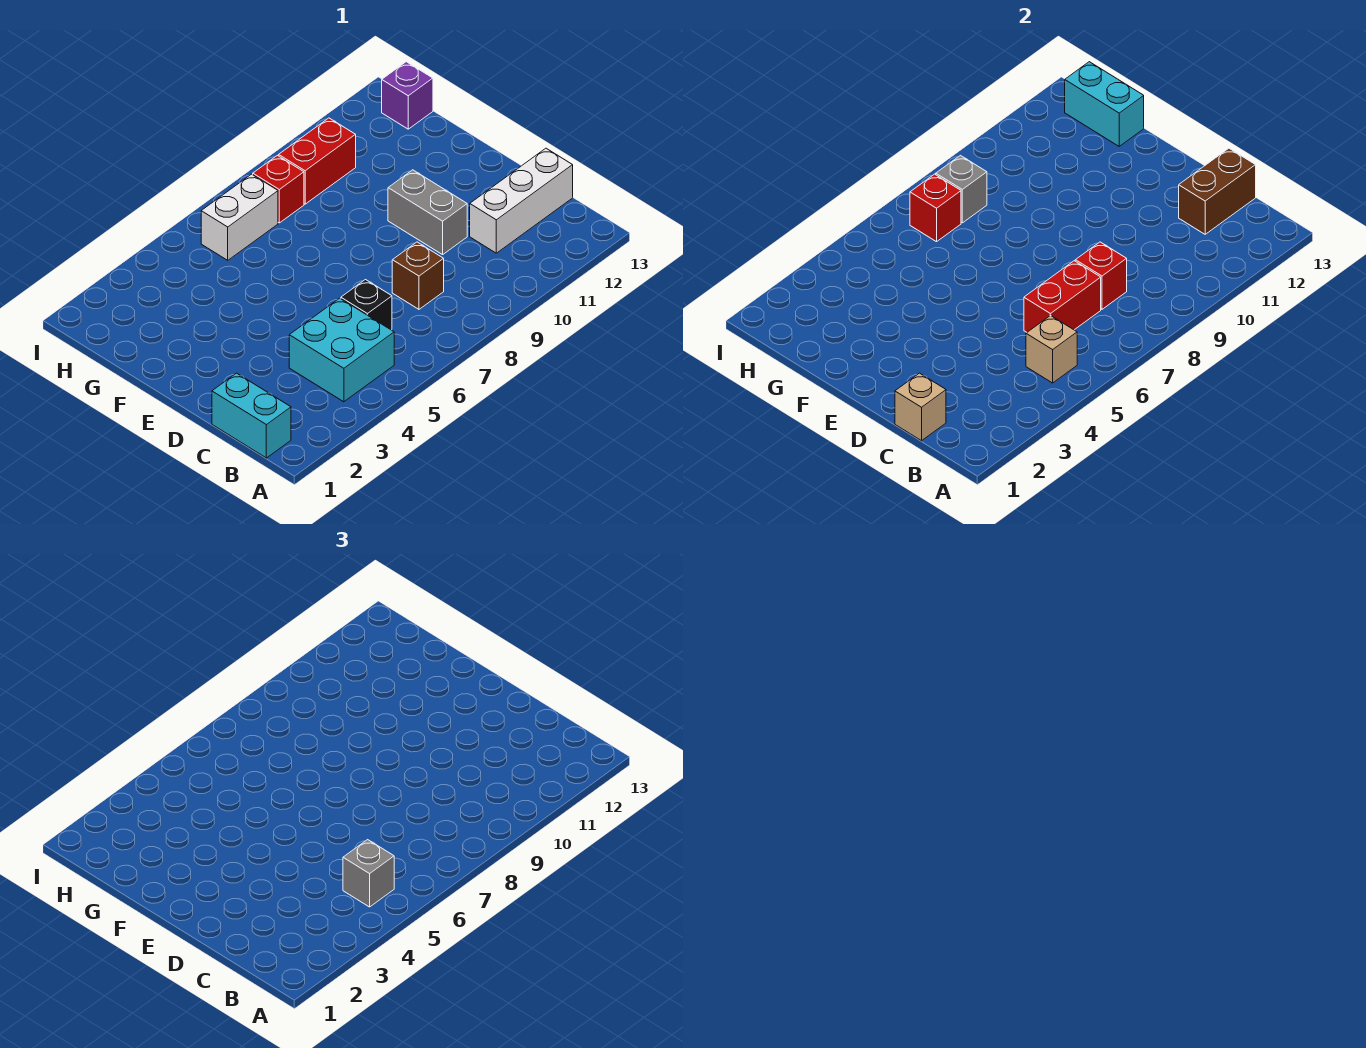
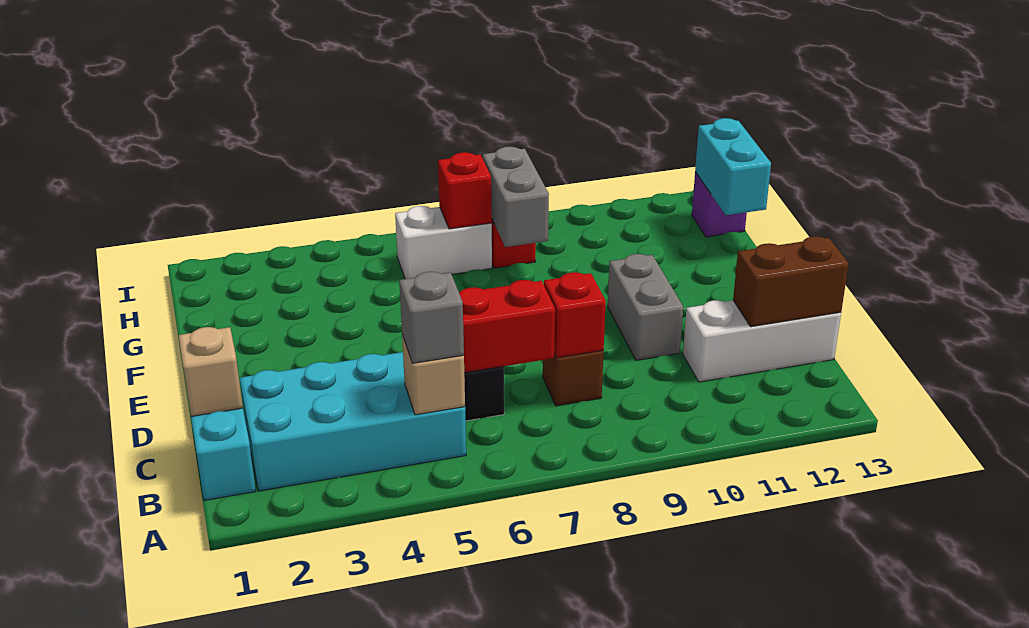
cyan 2x2 brick [289,298,394,402] -> cyan 2x4 brick [240,352,466,491]
grey 1x1 brick [936,155,987,223] -> grey 1x2 brick [483,147,549,247]
red 1x2 brick [279,118,356,204] -> none

